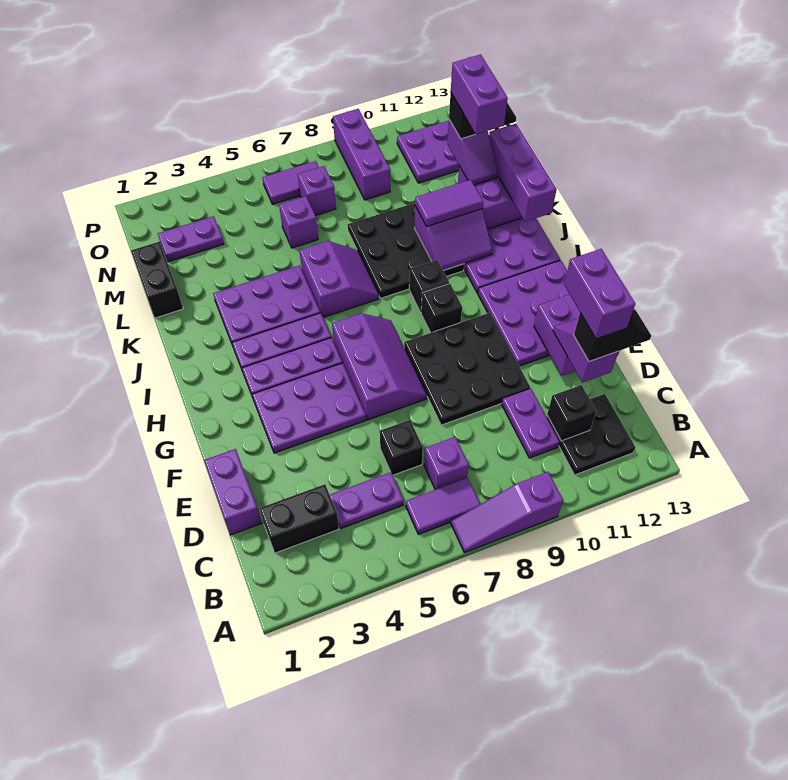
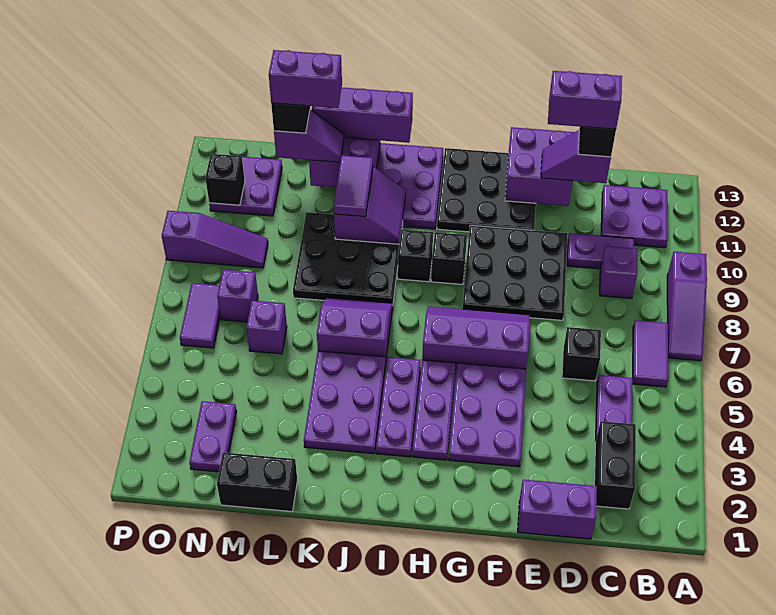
black 2x2 plate [547,394,635,475] -> purple 2x2 plate [601,185,668,248]
purple 1x1 brick [424,437,469,490] -> purple 1x1 brick moved to [600,246,637,298]
black 1x1 brick [547,385,596,441] -> black 1x1 brick moved to [205,154,245,205]
purple 3x3 plate [478,260,569,366] -> black 3x3 plate [437,148,536,232]
purple 1x3 brick [333,109,390,200] -> purple 1x3 slope [162,211,268,268]

